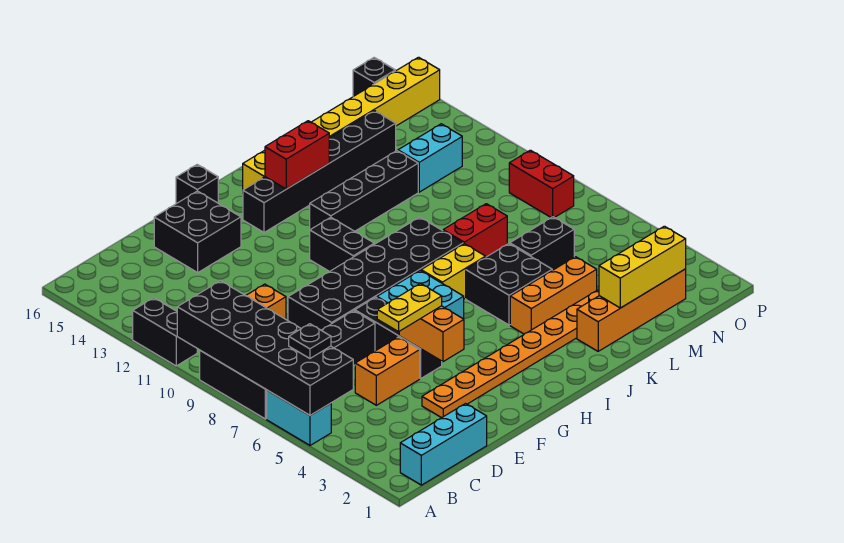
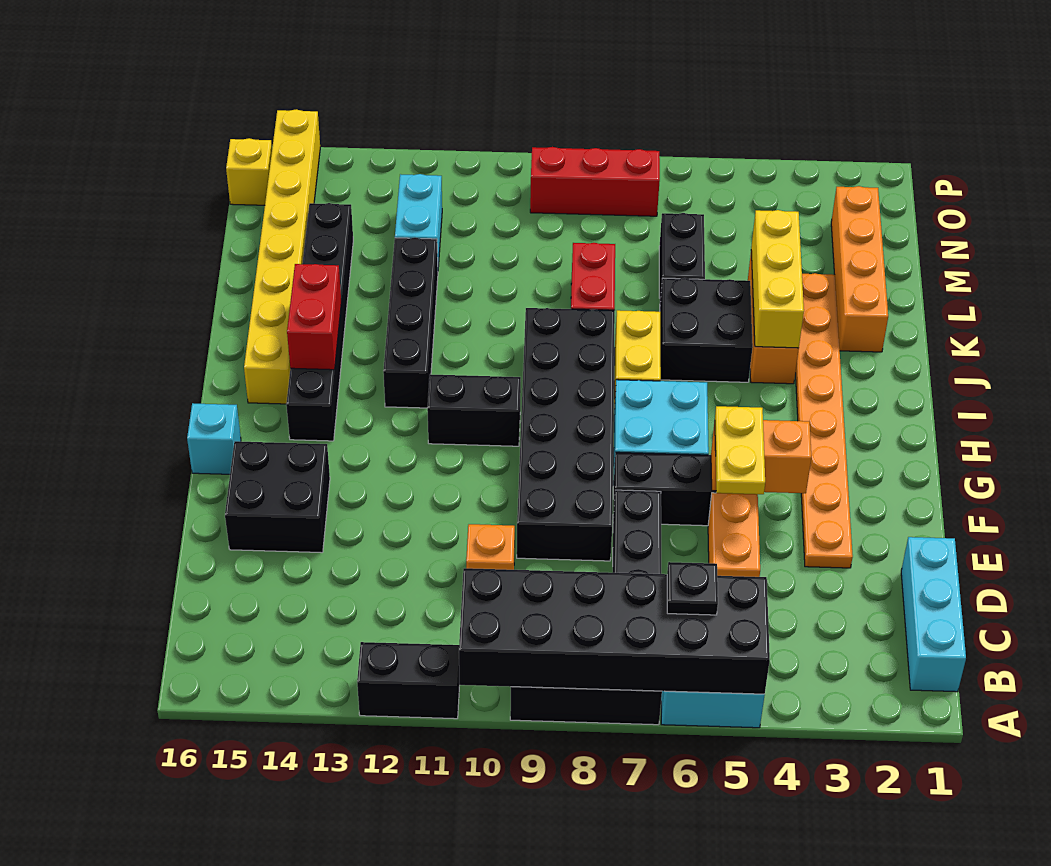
black 1x1 brick [176,165,218,204] -> cyan 1x1 brick [187,403,241,474]
yellow 1x3 brick [599,226,686,308] -> yellow 1x3 brick moved to [751,210,804,348]
red 1x2 brick [509,150,574,218] -> red 1x3 brick [530,147,660,216]
black 1x1 brick [353,58,395,97] -> yellow 1x1 brick [226,138,272,205]

